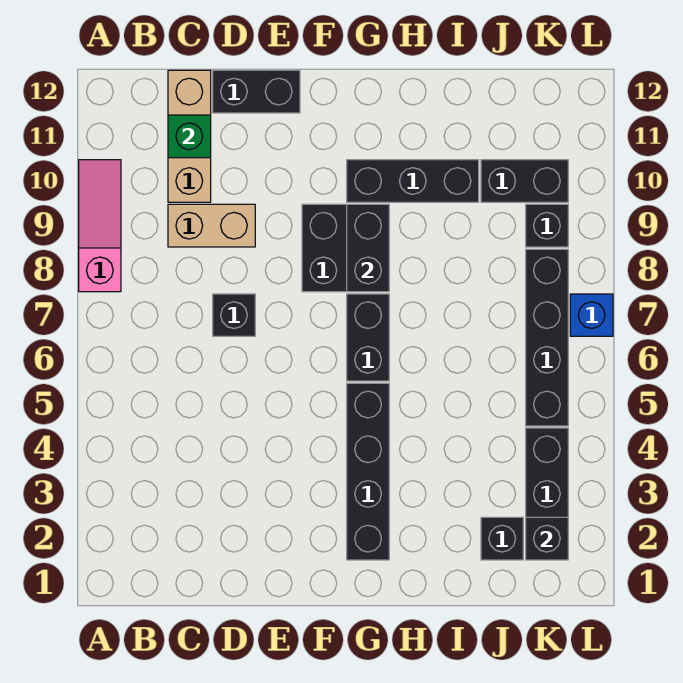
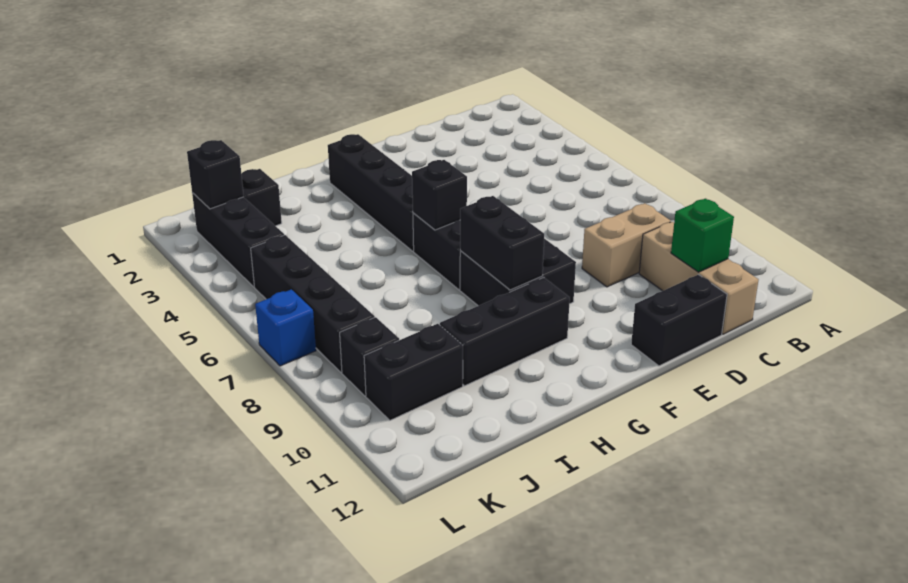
pink 1x3 slope [79,160,121,292] -> none
black 1x1 brick [213,294,255,336] -> black 1x1 brick moved to [412,160,467,230]

